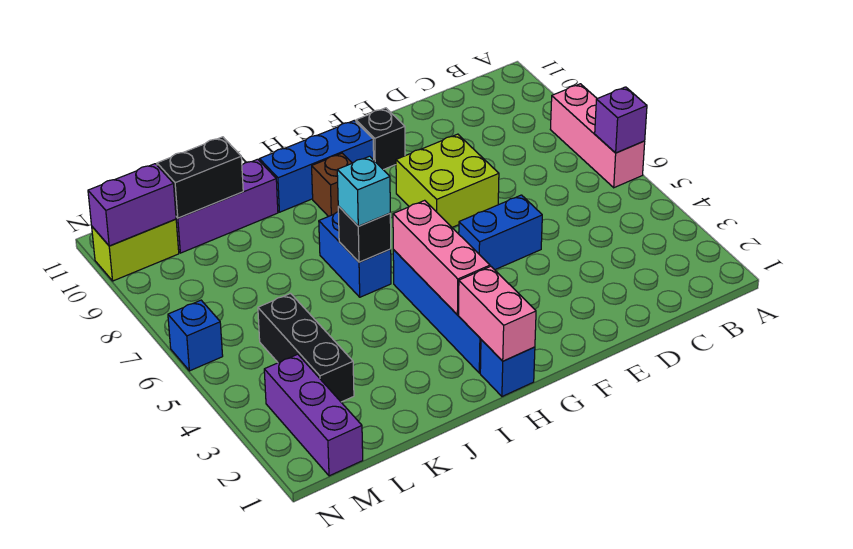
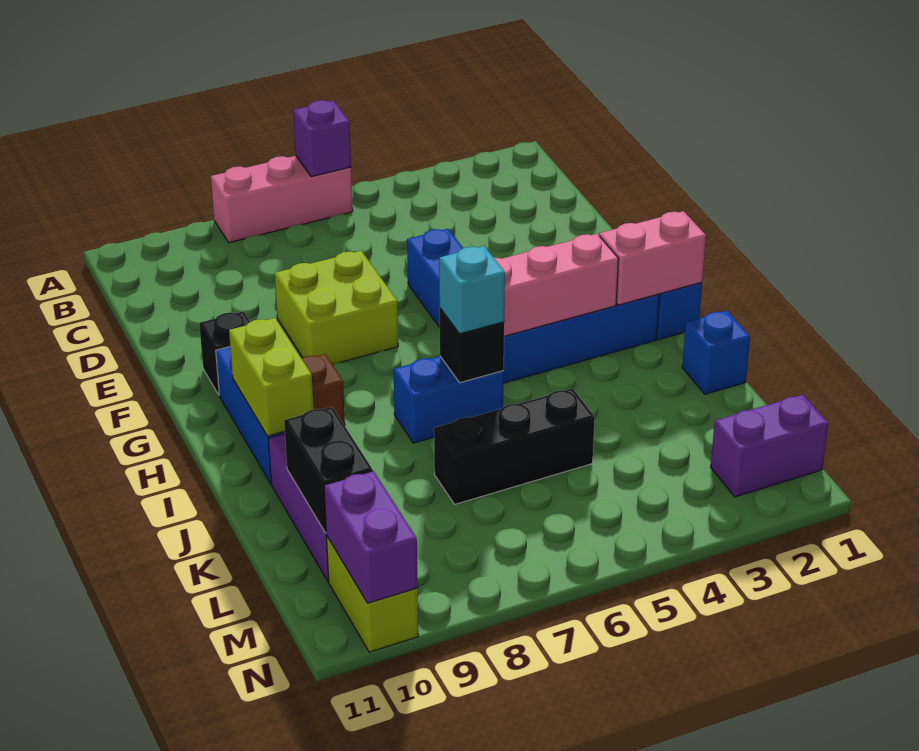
none -> lime 1x2 brick [229,318,313,436]
black 1x3 brick [258,294,354,402] -> black 1x3 brick moved to [434,389,595,504]
purple 1x3 brick [264,354,363,476] -> purple 1x2 brick [711,395,828,497]
blue 1x1 brick [168,300,223,371] -> blue 1x1 brick moved to [682,311,750,394]

